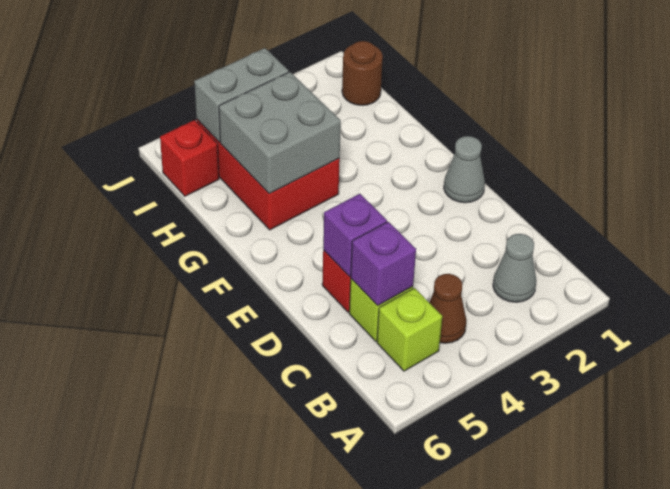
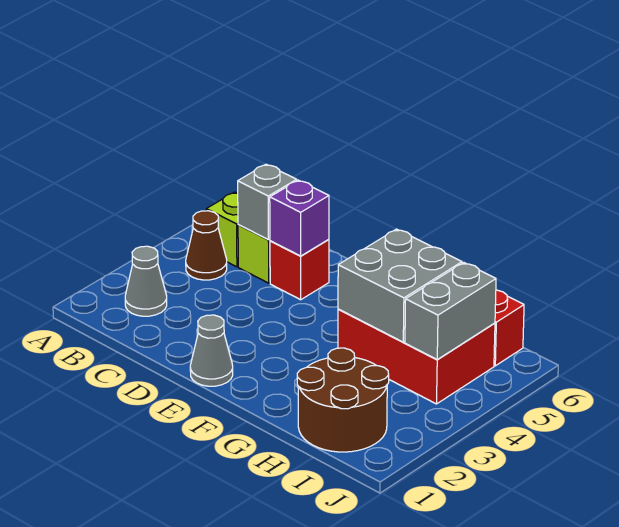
purple 1x1 brick [351,222,416,306] -> grey 1x1 brick [238,164,297,240]
brown 1x1 round brick [342,41,383,105] -> brown 2x2 round brick [297,348,389,452]

